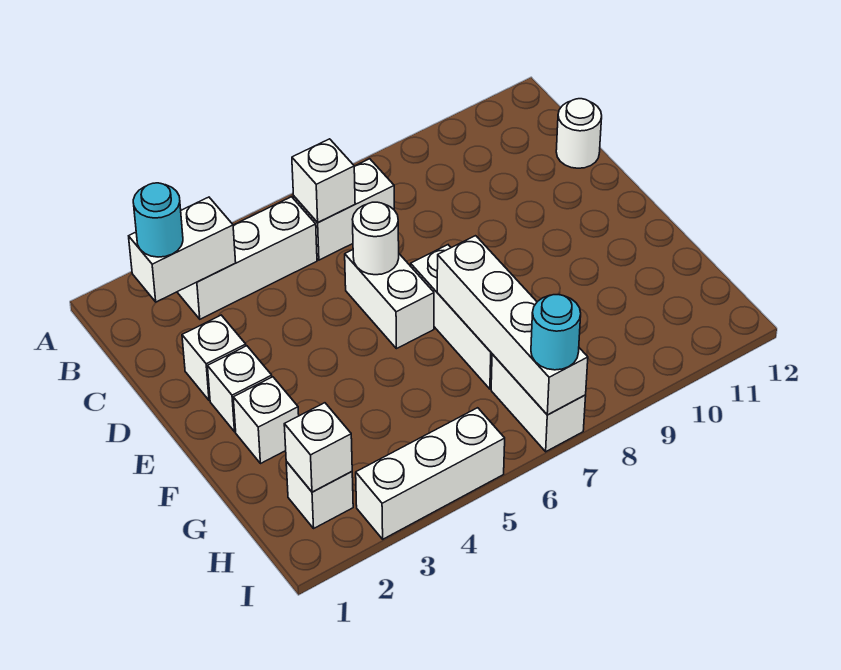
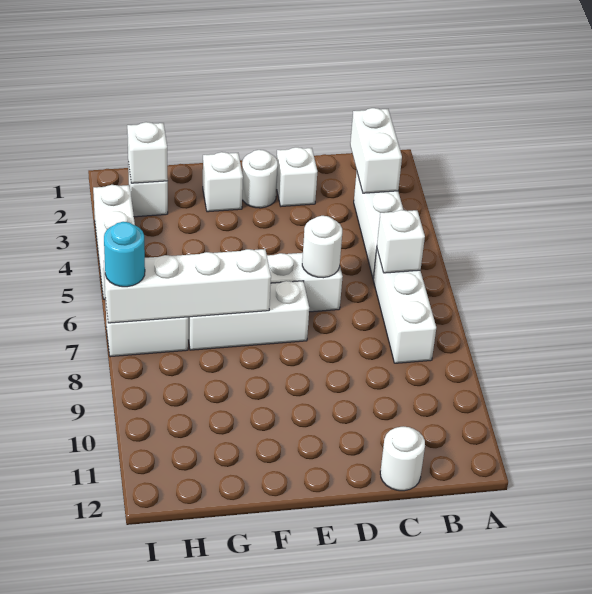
cyan 1x1 round brick [133,183,183,257] -> none
white 1x2 brick [294,159,394,260] -> white 1x3 brick [373,250,436,363]
white 1x1 brick [208,346,272,432] -> white 1x1 round brick [242,150,278,208]

